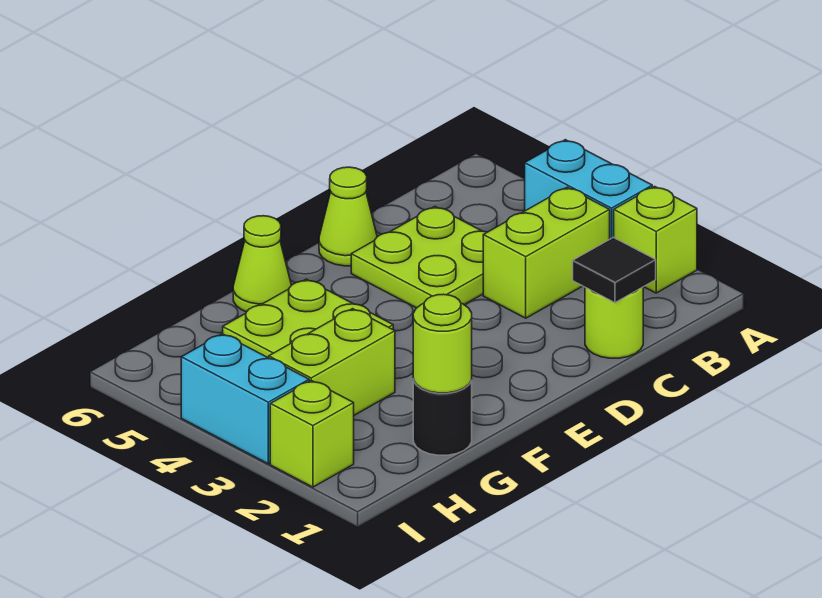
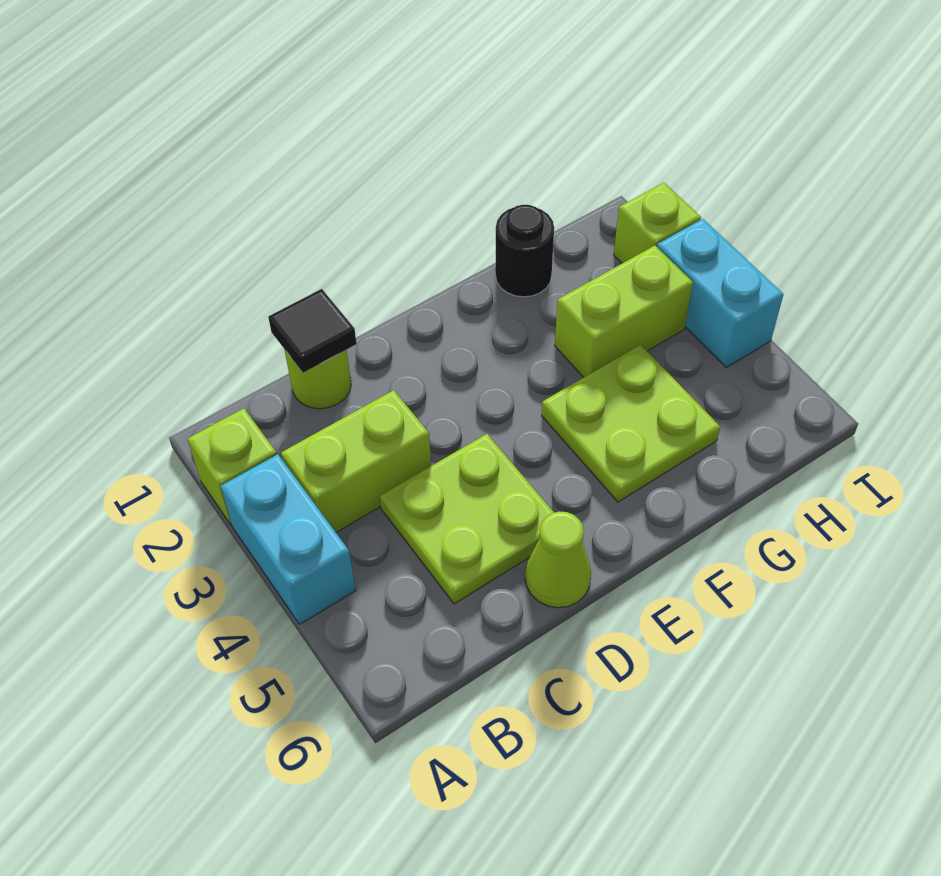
lime 1x1 cone [233,216,291,312] -> none
lime 1x1 round brick [413,294,472,393] -> none

